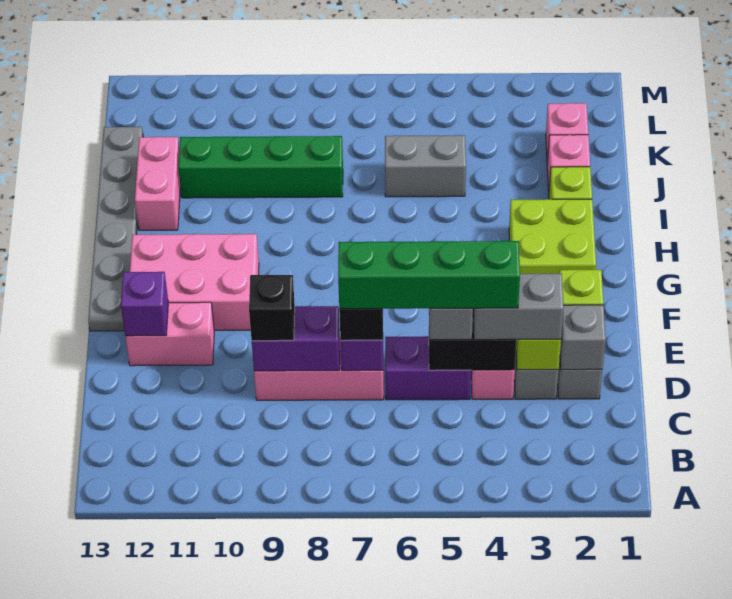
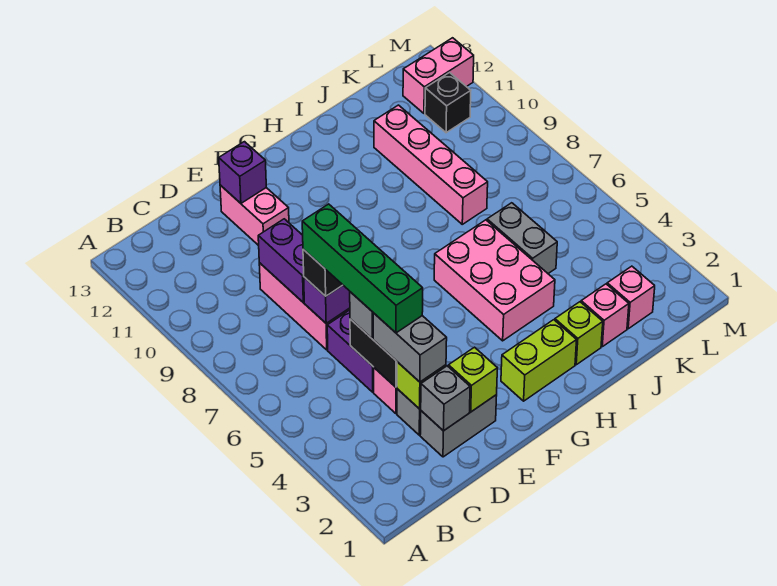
black 1x1 brick [249,275,295,341] -> black 1x1 brick moved to [425,73,471,133]
pink 2x3 brick [130,234,259,330] -> pink 2x3 brick moved to [434,220,555,341]
grey 1x6 plate [88,127,143,331] -> none
lime 2x2 brick [509,199,596,274] -> lime 1x2 brick [501,320,577,401]
pink 1x2 brick [135,137,180,230] -> pink 1x2 brick moved to [403,38,474,114]
green 1x4 brick [178,136,343,198] -> pink 1x4 brick [374,105,488,224]

